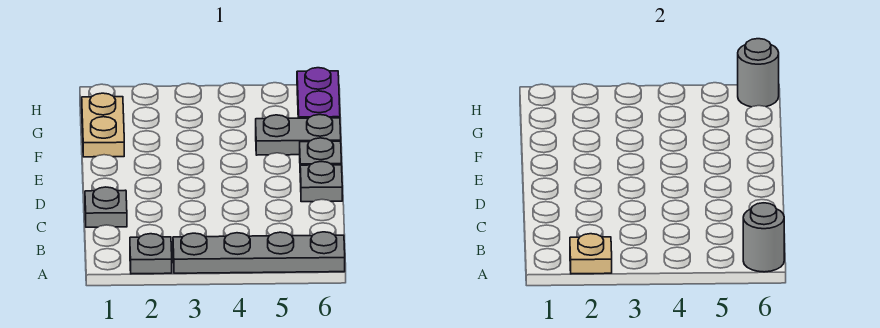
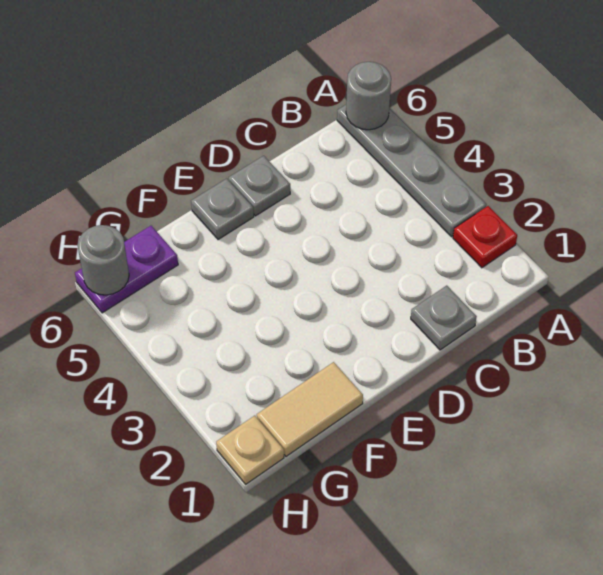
grey 1x1 plate [130,234,172,274] -> red 1x1 plate [453,206,517,268]
tan 1x1 plate [570,234,612,274] -> tan 1x1 plate moved to [216,416,284,484]
tan 1x2 plate [82,93,124,157] -> tan 1x2 tile [257,362,363,456]
grey 1x2 plate [256,115,341,155] -> none

